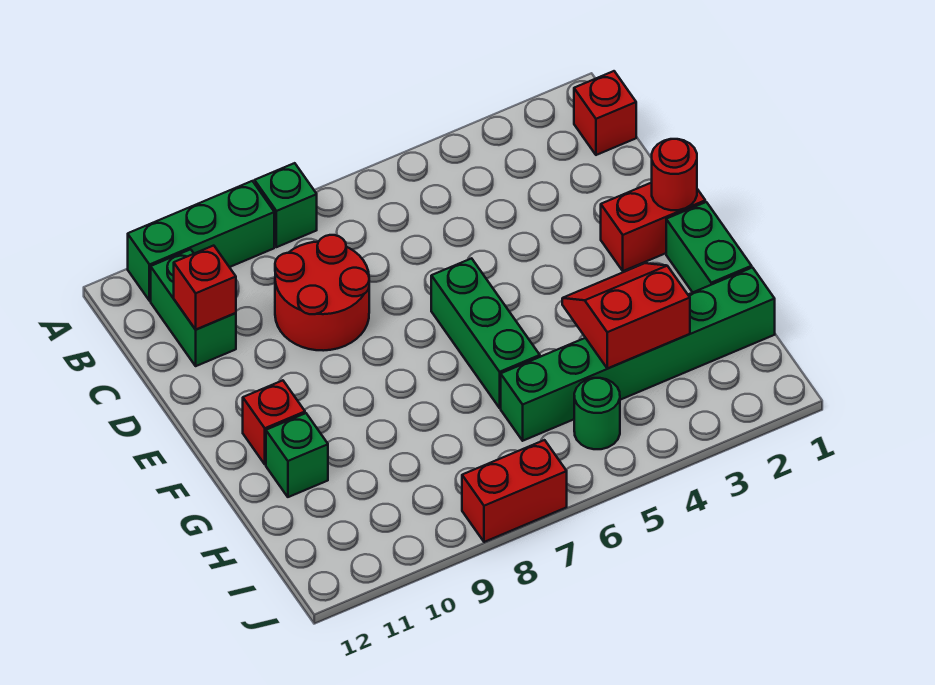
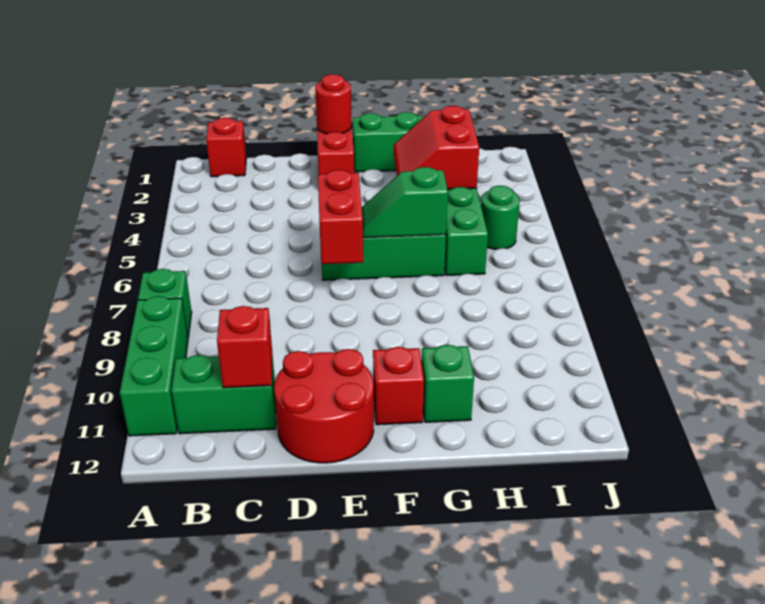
red 2x2 round brick [275,235,369,351] -> red 2x2 round brick moved to [274,349,374,463]
none -> green 1x2 slope [362,167,448,238]
red 1x2 brick [462,440,567,542] -> red 1x2 brick moved to [318,170,363,264]

